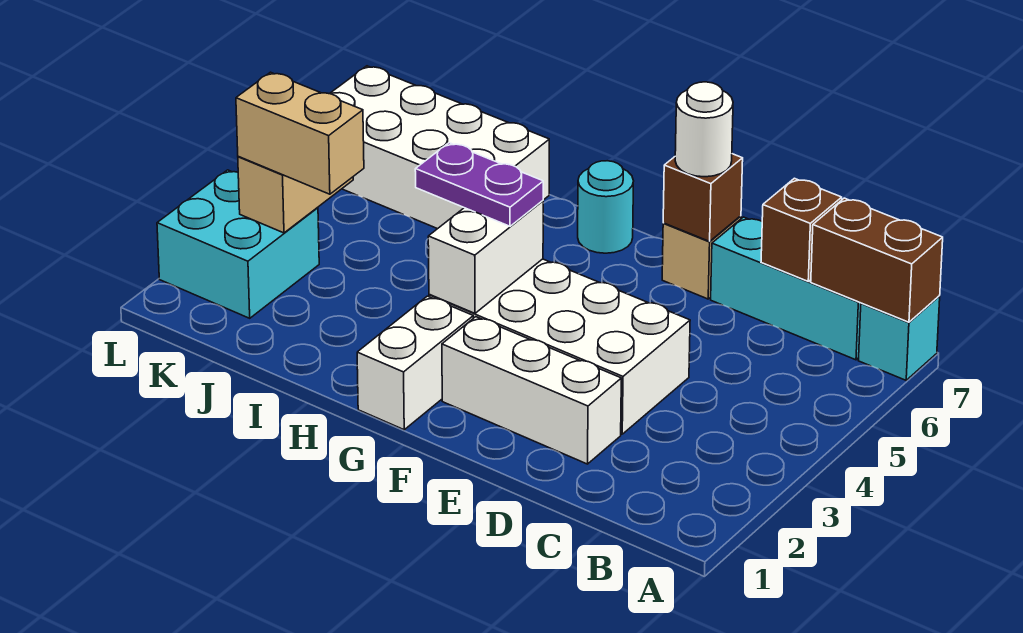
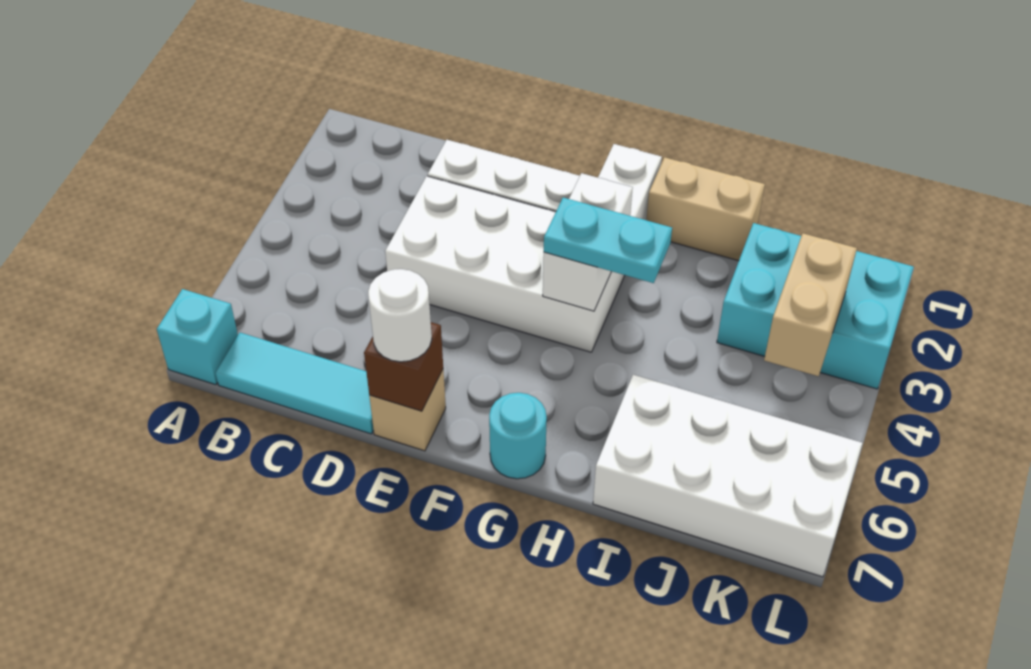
brown 1x2 brick [811,198,943,322] -> none
cyan 1x3 brick [711,217,861,360] -> cyan 1x3 tile [216,333,374,434]
brown 1x1 brick [761,178,842,281] -> none
purple 1x2 plate [415,143,543,226] -> cyan 1x2 plate [544,198,672,283]
tan 1x2 brick [236,72,364,194] -> tan 1x2 brick moved to [646,157,765,261]
cyan 2x2 brick [157,170,319,318] -> cyan 2x3 brick [717,223,914,389]

